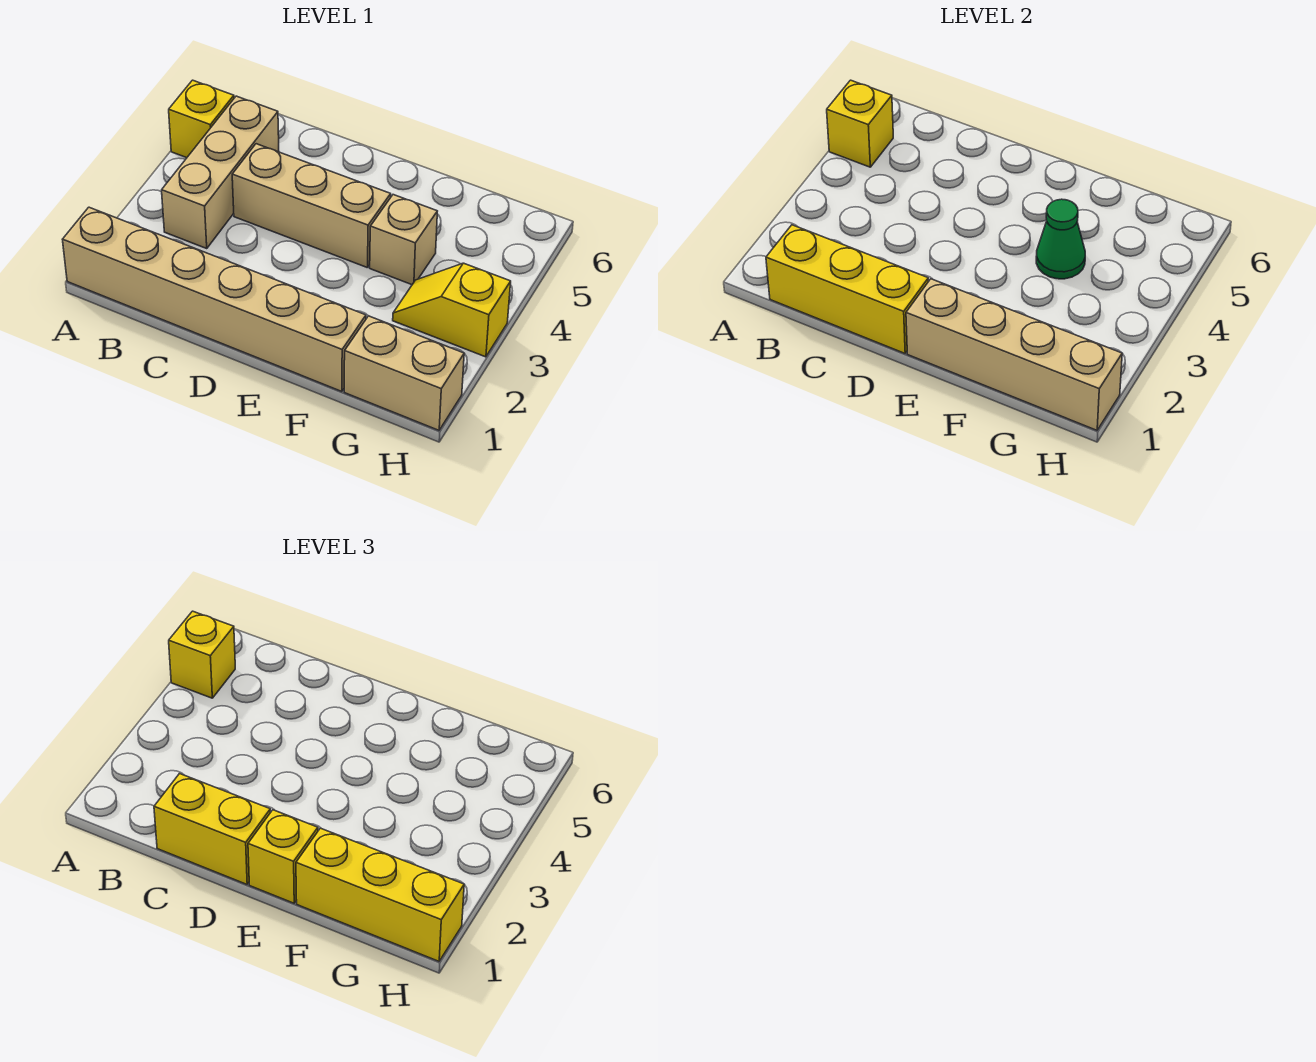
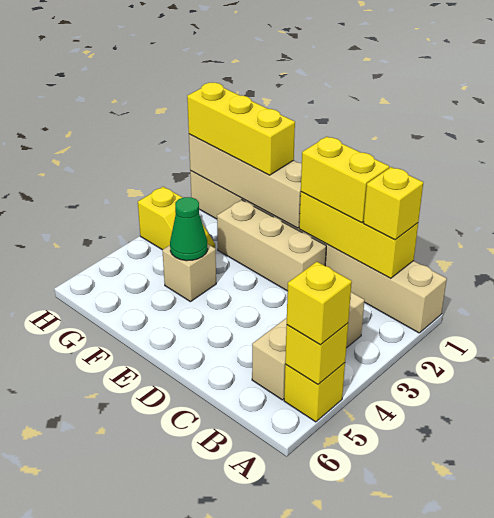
tan 1x3 brick [232,144,391,267] -> tan 1x3 brick moved to [217,200,326,291]
yellow 1x1 brick [248,810,318,903] -> yellow 1x1 brick moved to [363,167,423,240]

